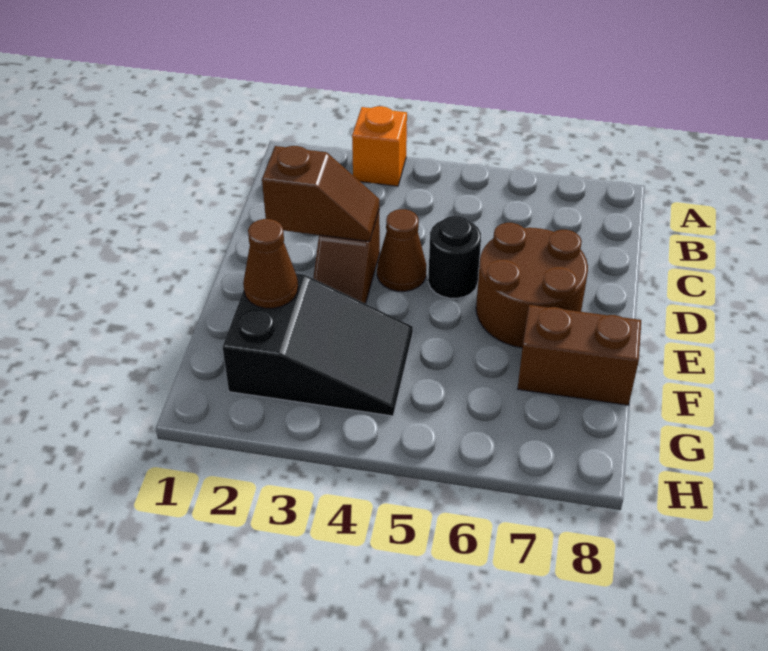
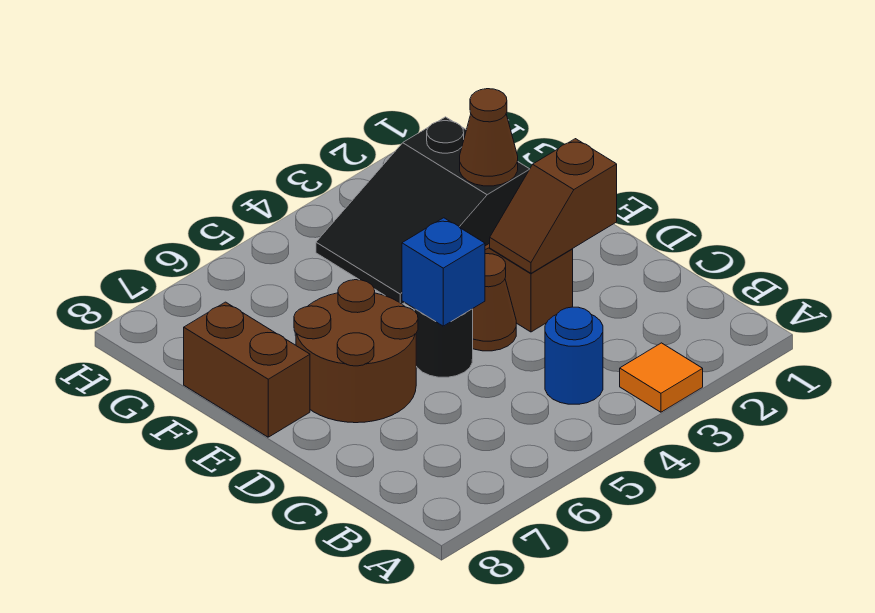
orange 1x1 brick [352,106,407,186] -> orange 1x1 tile [620,343,703,412]
none -> blue 1x1 round brick [545,307,603,404]
none -> blue 1x1 brick [402,218,485,326]
brown 1x2 brick [518,305,641,405] -> brown 1x2 brick turned to [184,302,310,437]

